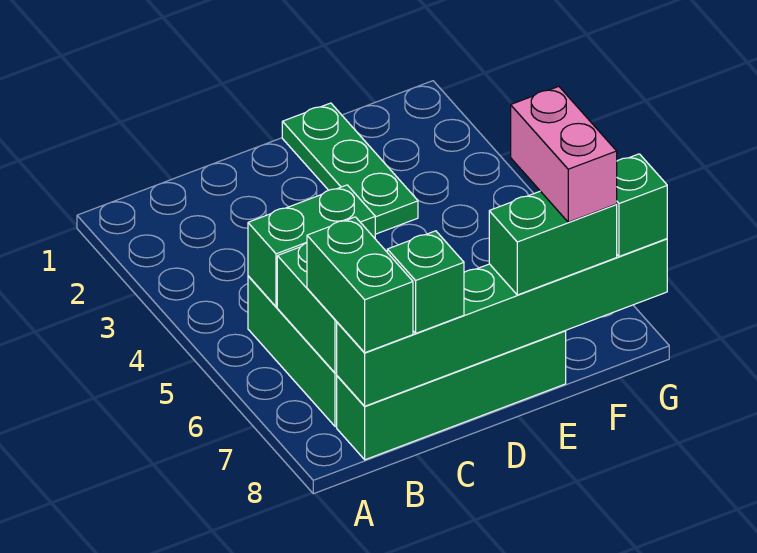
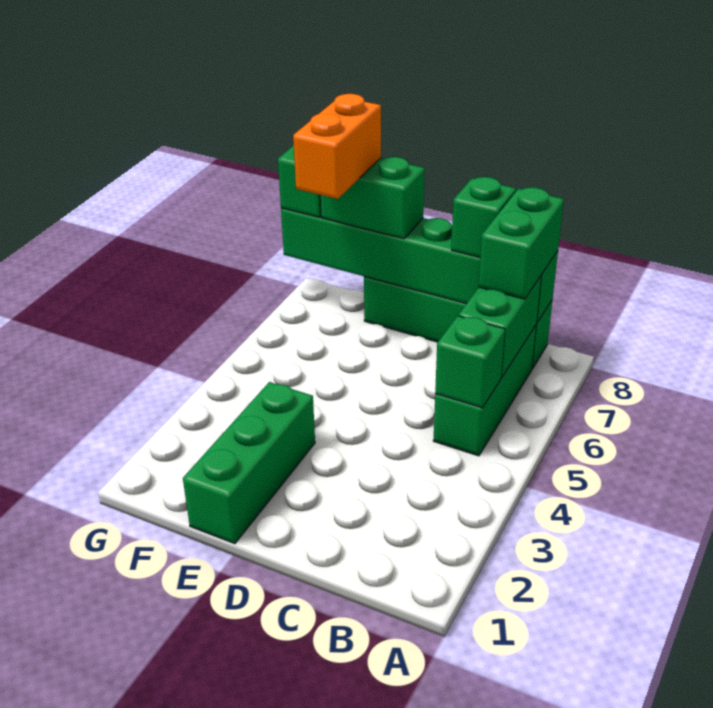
green 1x2 brick [248,185,375,307] -> green 1x1 brick [435,316,505,408]
green 1x3 plate [282,103,418,234] -> green 1x3 brick [183,382,315,544]
pink 1x2 brick [511,86,617,222] -> orange 1x2 brick [293,94,381,199]

